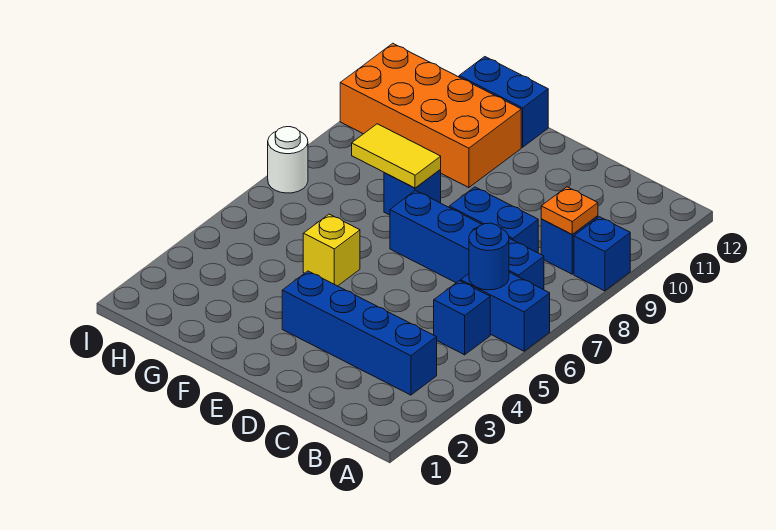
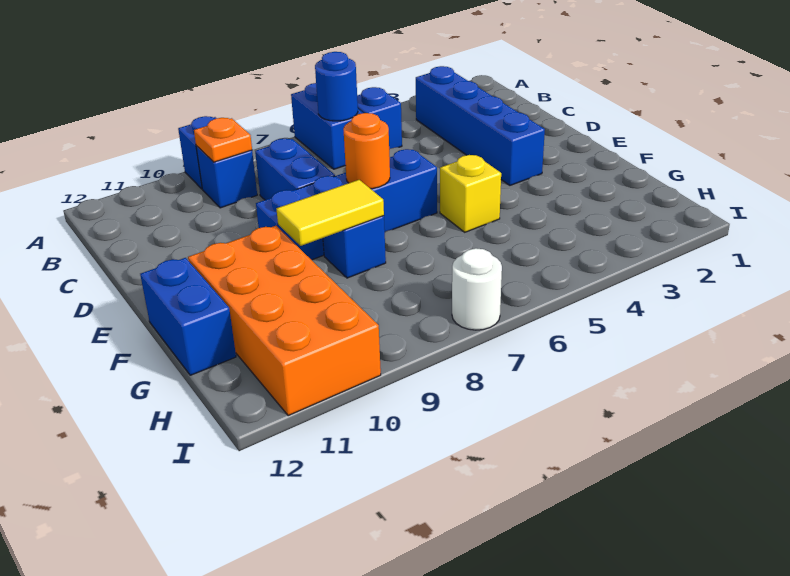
blue 1x4 brick [390,191,544,290] -> blue 1x4 brick turned to [256,149,437,260]
none -> orange 1x1 round brick [343,113,390,189]
yellow 1x2 tile [352,124,441,188] -> yellow 1x2 tile turned to [277,180,384,246]

